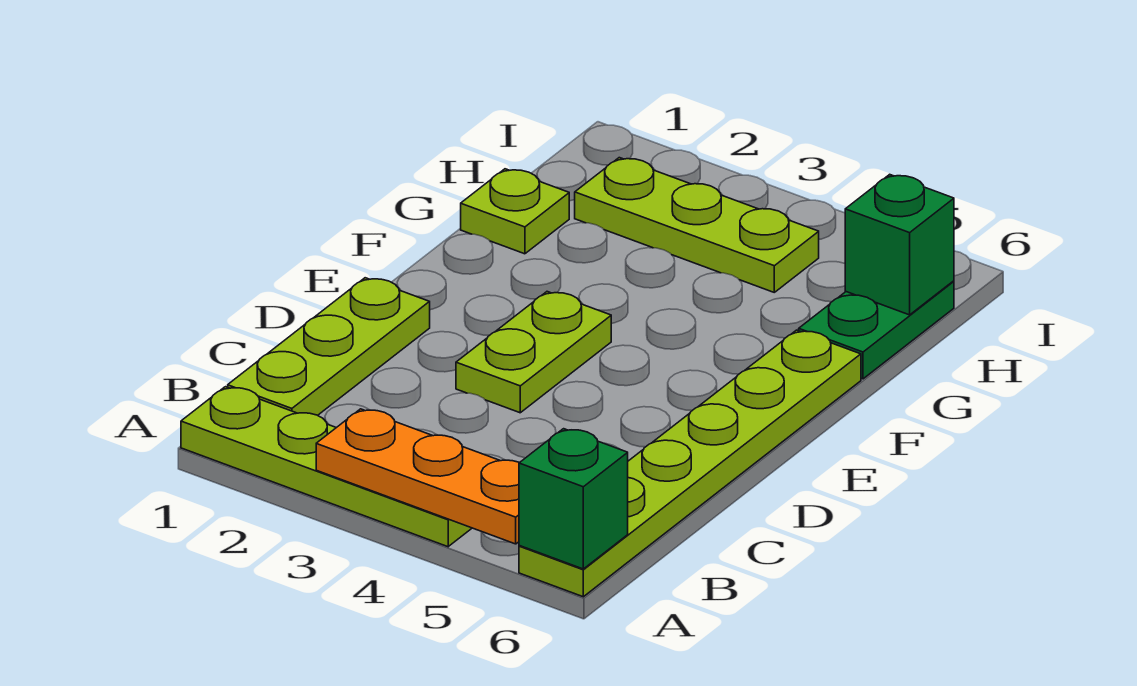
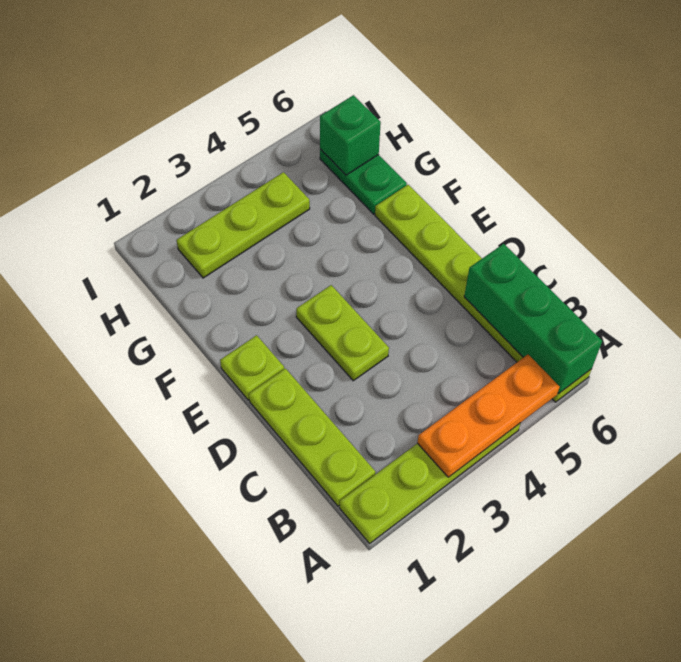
green 1x1 brick [519,429,628,569] -> green 1x3 brick [464,244,602,394]
lime 1x1 plate [461,169,569,254] -> lime 1x1 plate moved to [220,335,284,400]

